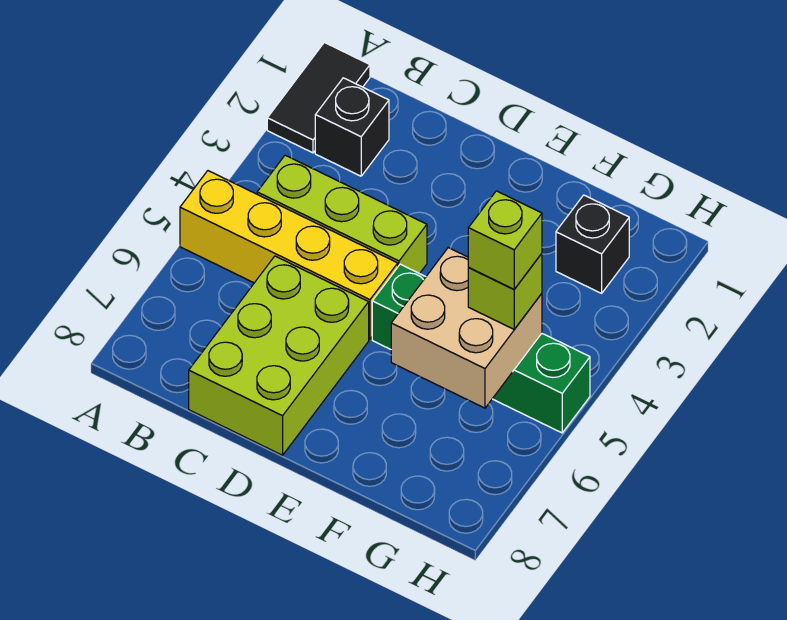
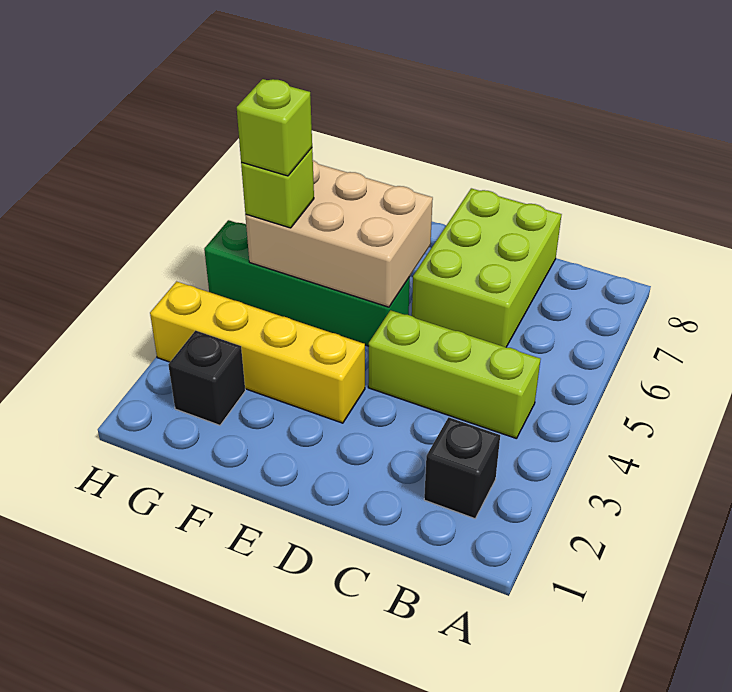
black 1x2 tile [267,42,370,153] -> none
yellow 1x4 brick [180,171,398,339] -> yellow 1x4 brick moved to [150,281,365,423]
tan 2x2 brick [391,248,542,408] -> tan 2x3 brick [245,160,433,307]

